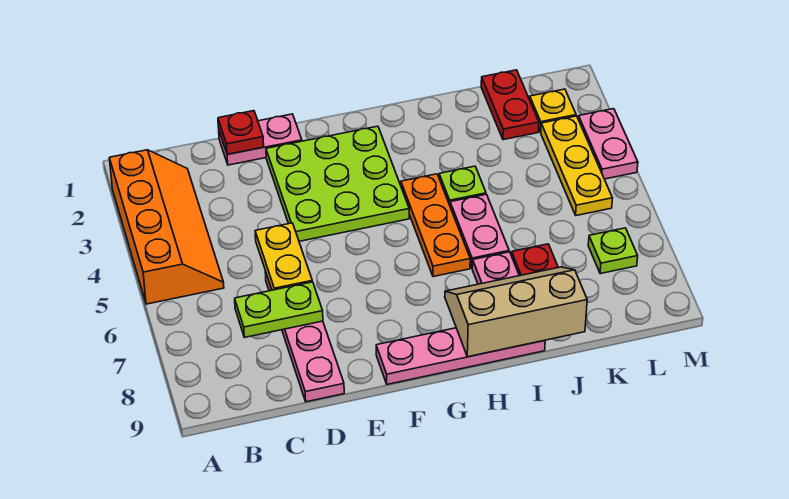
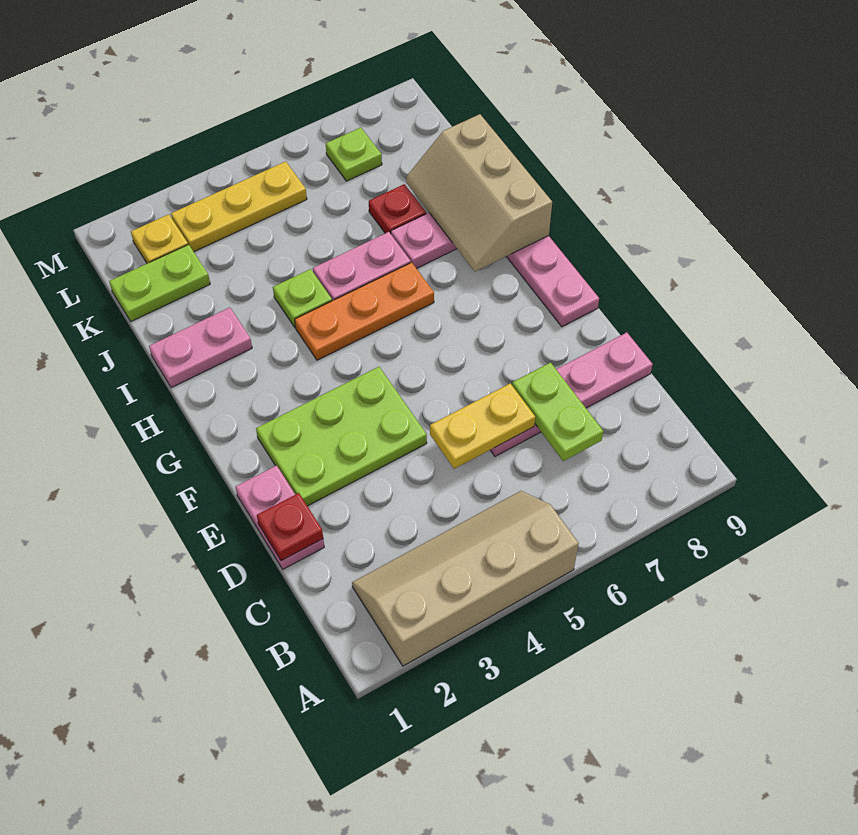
orange 2x4 slope [109,150,224,304] -> tan 2x4 slope [352,491,579,666]
lime 3x3 plate [266,126,409,241] -> lime 2x3 plate [256,367,427,506]
red 1x2 plate [481,70,539,140] -> lime 1x2 plate [109,245,210,321]
pink 1x2 plate [578,109,638,179] -> pink 1x2 plate moved to [149,308,252,388]

